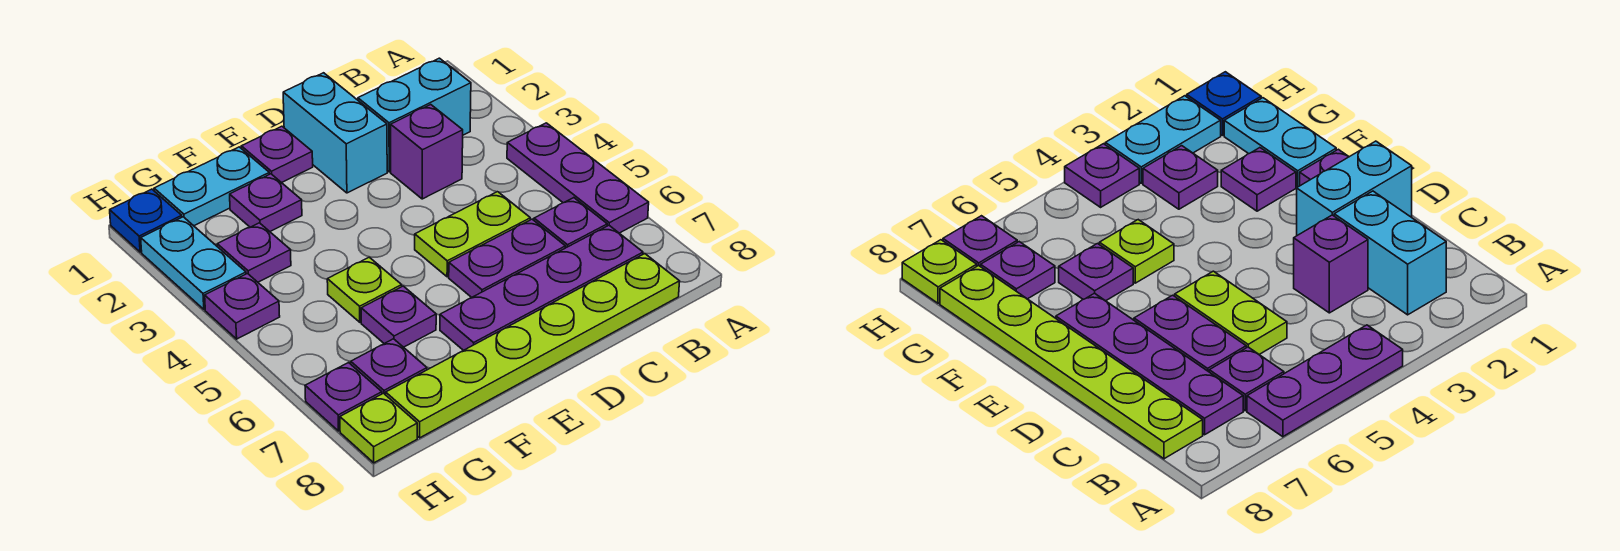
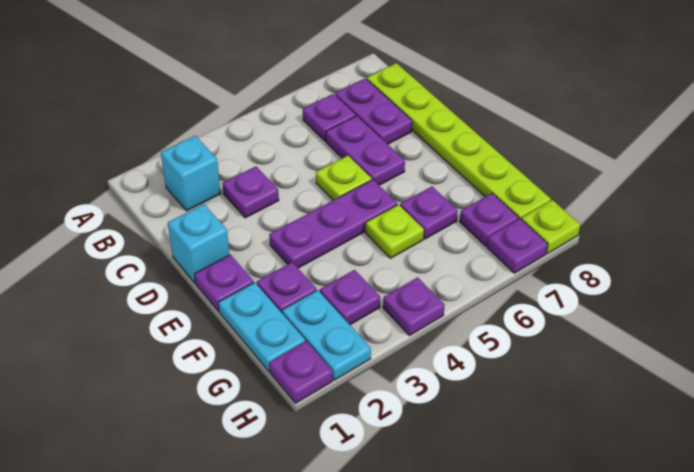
purple 1x3 plate [507,123,649,233] -> purple 1x3 plate moved to [269,180,397,268]
cyan 1x2 brick [358,58,471,172] -> cyan 1x1 brick [161,136,221,211]
purple 1x4 plate [440,226,643,350] -> purple 1x2 plate [335,78,412,144]
purple 1x1 brick [391,105,463,199] -> purple 1x1 plate [222,166,279,218]
lime 1x2 plate [415,192,530,277] -> lime 1x1 plate [316,156,372,200]
cyan 1x2 brick [283,73,387,193] -> cyan 1x1 brick [168,204,230,283]
blue 1x1 plate [110,189,182,252] -> purple 1x1 plate [269,341,333,403]
cyan 1x2 plate [141,217,246,309] -> cyan 1x2 plate turned to [282,290,371,380]

